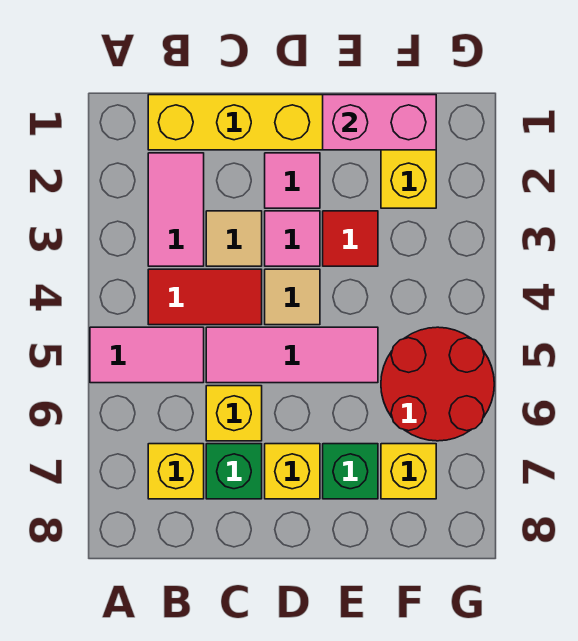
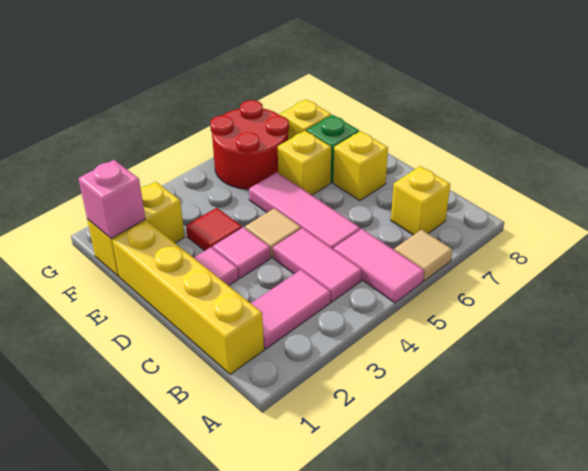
red 1x2 tile [148,269,262,325] -> pink 1x2 tile [273,228,362,302]
tan 1x1 tile [206,211,262,266] -> tan 1x1 tile moved to [394,230,453,281]
yellow 1x1 brick [206,386,262,441] -> yellow 1x1 brick moved to [278,131,331,195]
green 1x1 brick [206,444,262,499] -> none
pink 1x2 brick [323,95,436,150] -> pink 1x1 brick [78,160,145,239]

